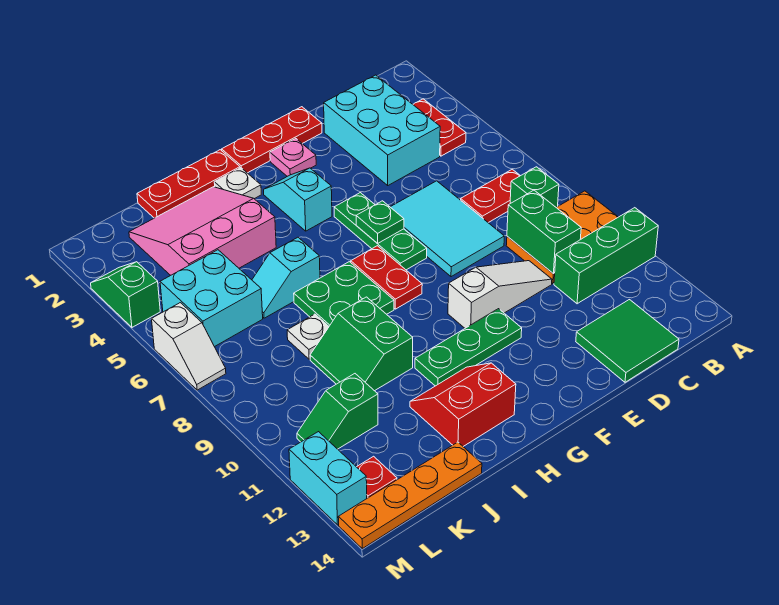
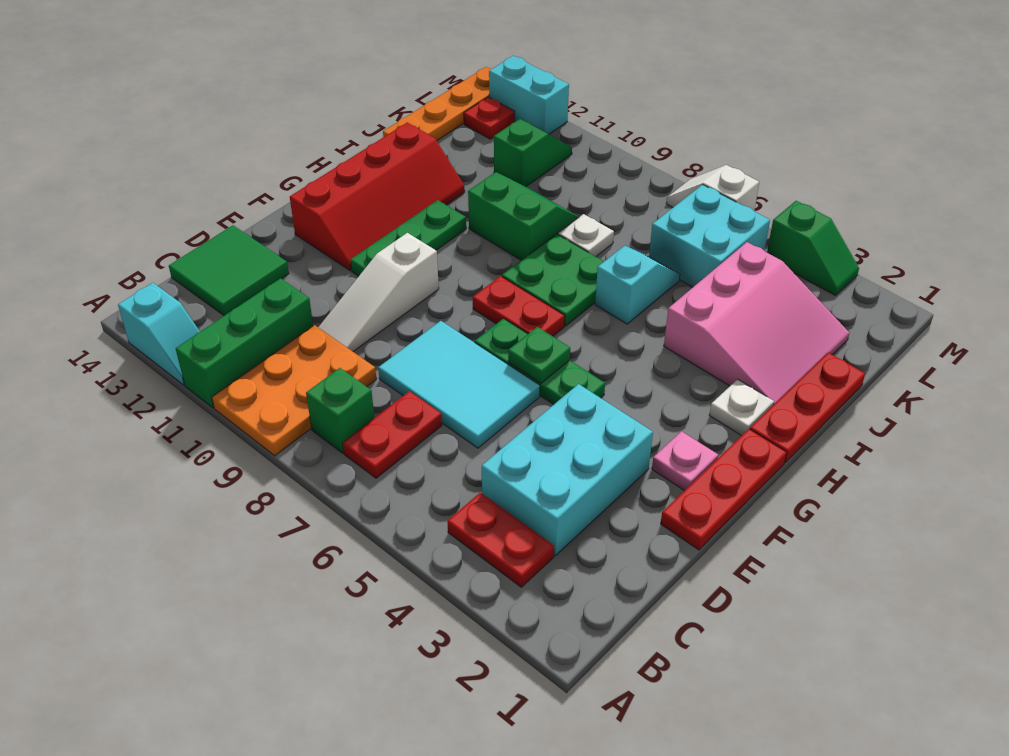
cyan 2x3 brick [324,75,440,185] -> cyan 2x3 brick turned to [482,384,653,556]
green 1x2 brick [507,190,581,274] -> none
cyan 1x2 slope [264,168,332,231] -> cyan 1x2 slope moved to [118,283,200,385]
red 2x2 slope [410,363,516,446] -> red 2x4 slope [290,122,465,270]

